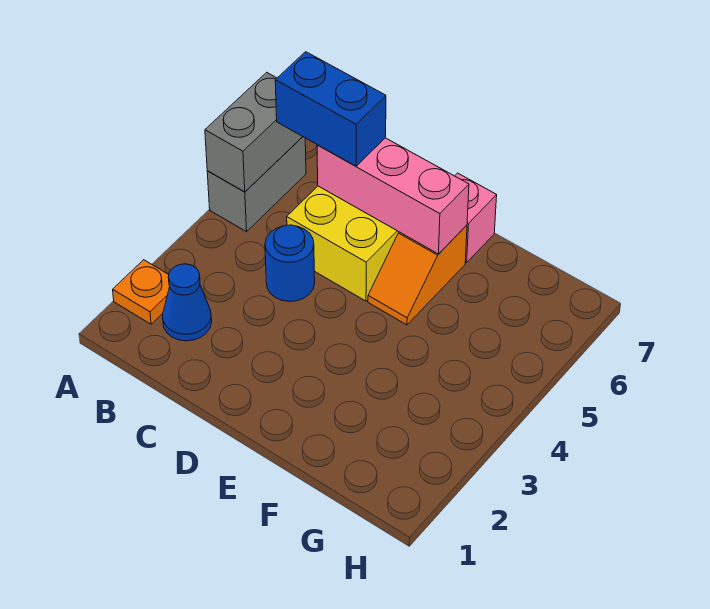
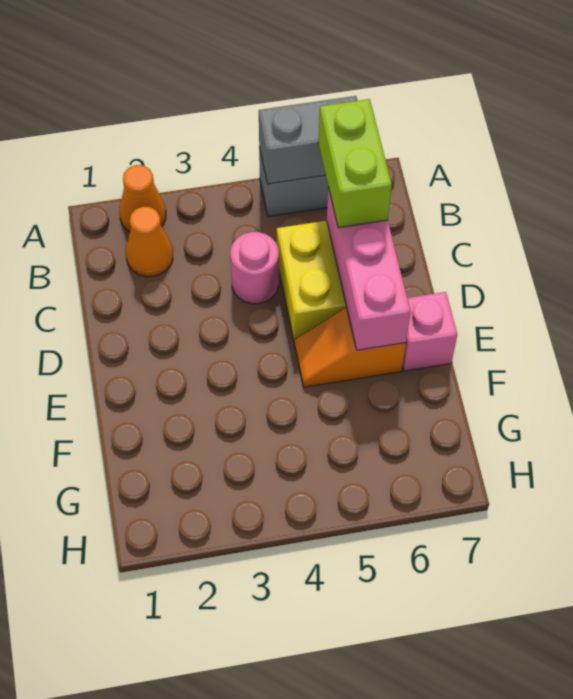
orange 1x1 plate [113,260,170,324] -> orange 1x1 cone [119,165,166,232]
blue 1x1 cone [163,264,212,341] -> orange 1x1 cone [126,207,173,277]
blue 1x2 brick [275,52,386,166] -> lime 1x2 brick [318,99,392,228]
blue 1x1 round brick [265,225,315,302] -> pink 1x1 round brick [230,232,279,304]

